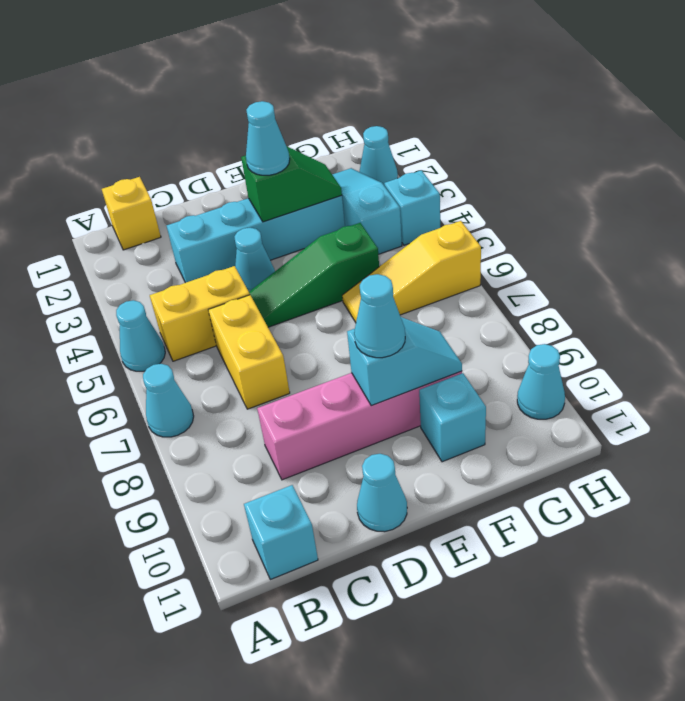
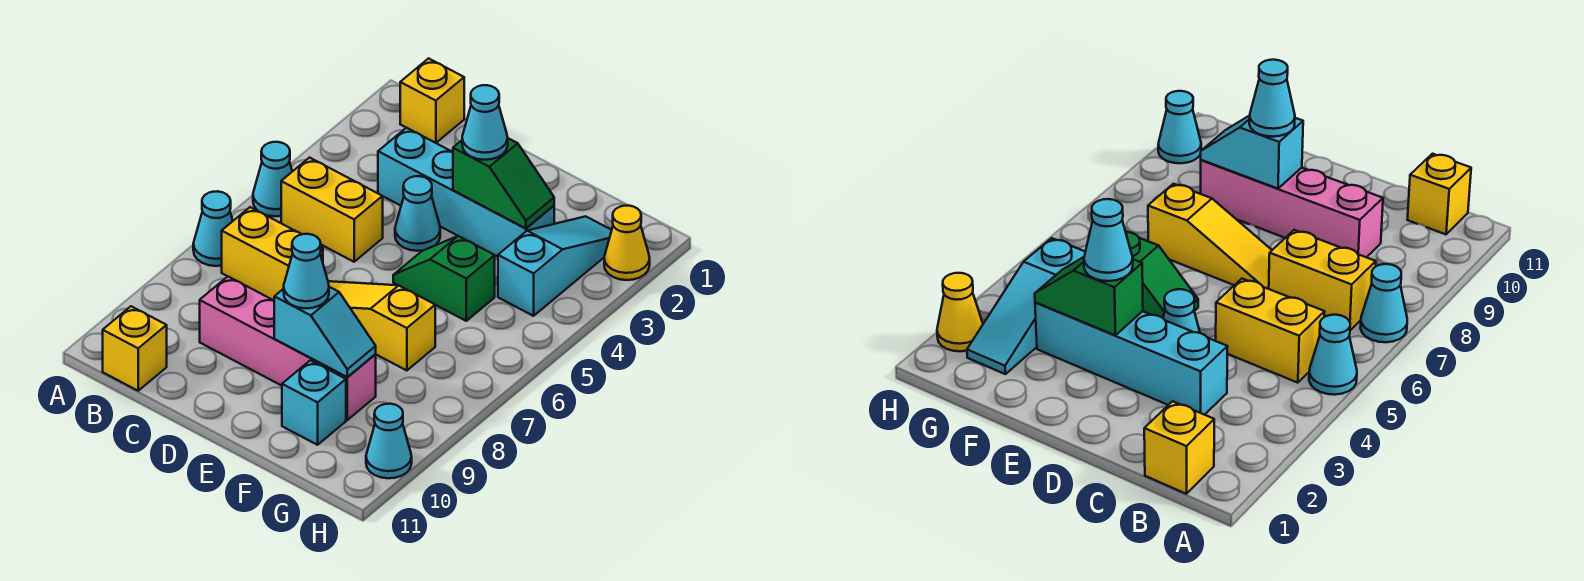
cyan 1x1 brick [244,485,318,580] -> yellow 1x1 brick [103,306,167,391]
yellow 1x2 brick [208,295,290,409] -> yellow 1x2 brick turned to [222,207,323,300]
green 1x3 slope [249,223,379,327] -> green 1x2 slope [393,236,495,321]
cyan 1x1 cone [357,454,407,532] -> none
yellow 1x3 slope [342,221,481,322] -> yellow 1x3 slope moved to [328,281,435,371]
cyan 1x1 cone [359,126,398,186] -> yellow 1x1 cone [604,206,650,280]
cyan 1x1 brick [384,170,440,245] -> none

